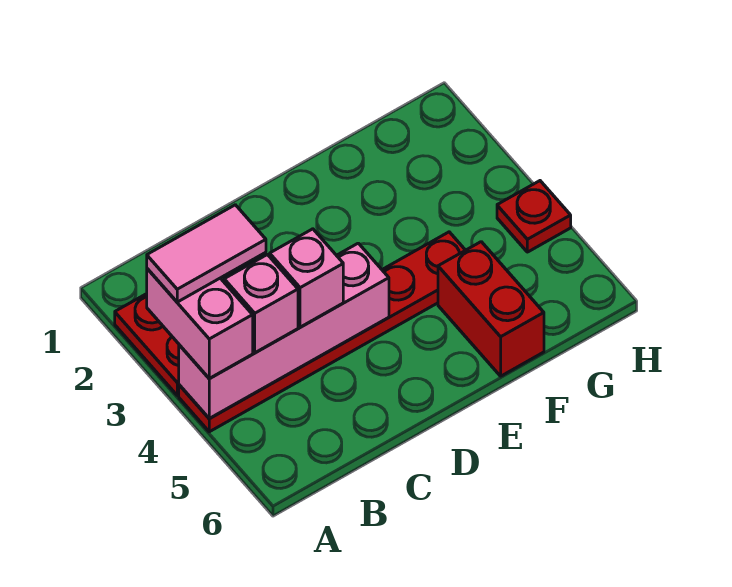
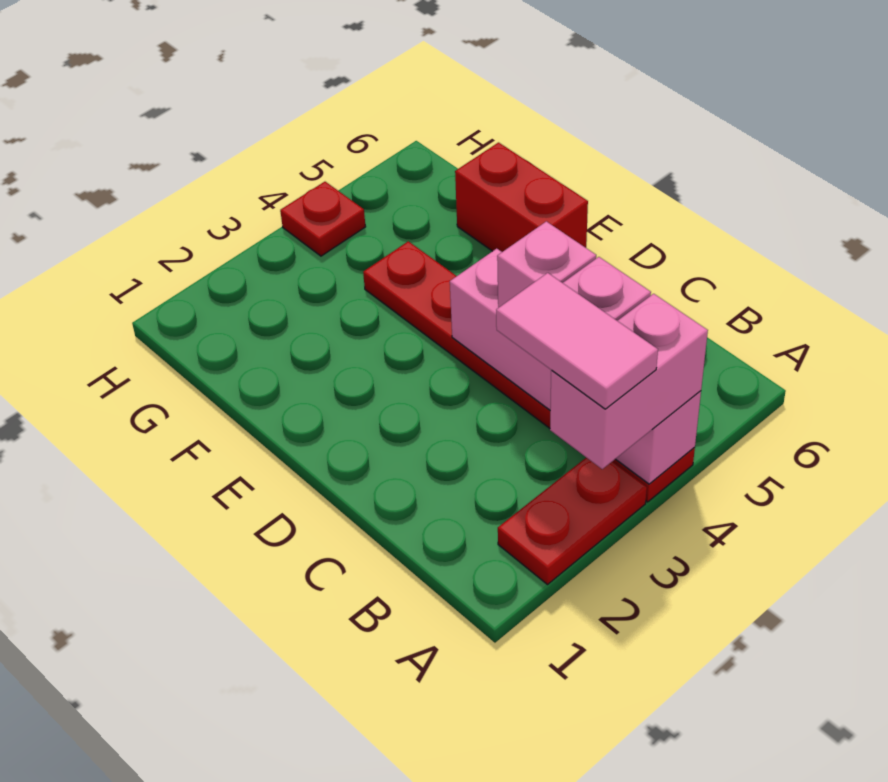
red 1x2 brick [438,242,544,376] -> red 1x2 brick turned to [455,143,588,252]

